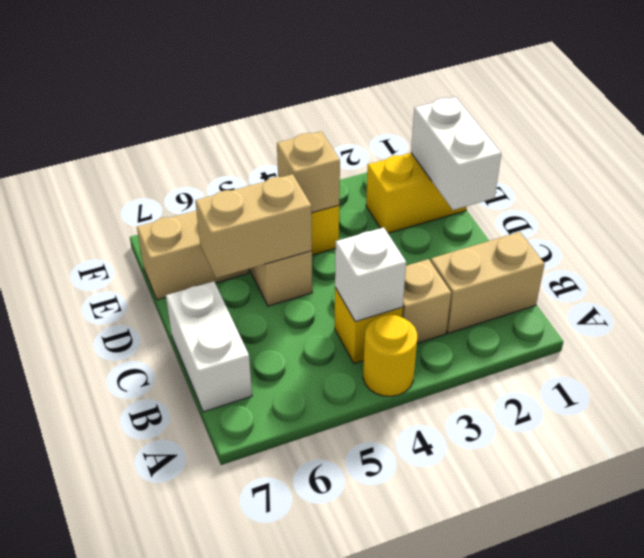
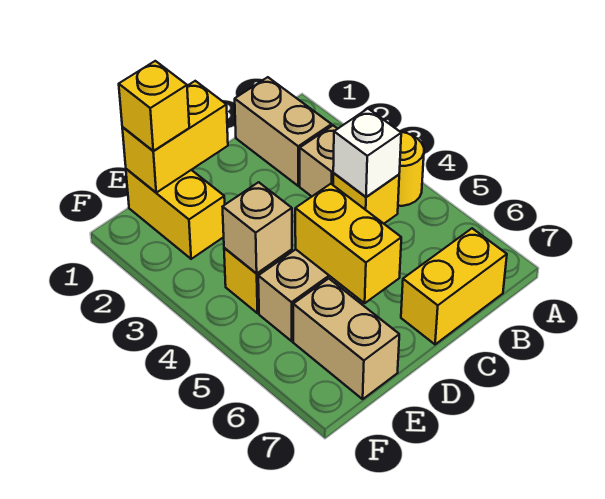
white 1x2 brick [166,281,252,412] -> yellow 1x2 brick [401,228,507,344]
white 1x2 brick [411,97,502,210] -> yellow 1x2 brick [122,81,228,193]
tan 1x2 brick [195,174,312,278] -> yellow 1x2 brick [295,184,401,303]
none -> yellow 1x1 brick [119,61,189,151]

